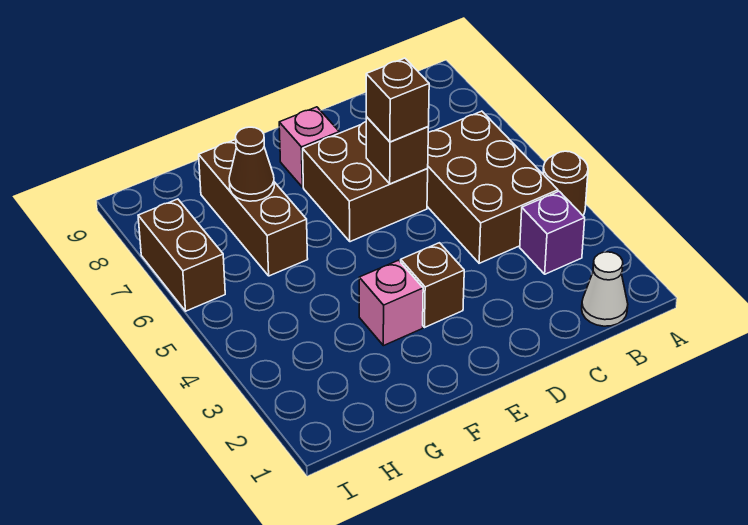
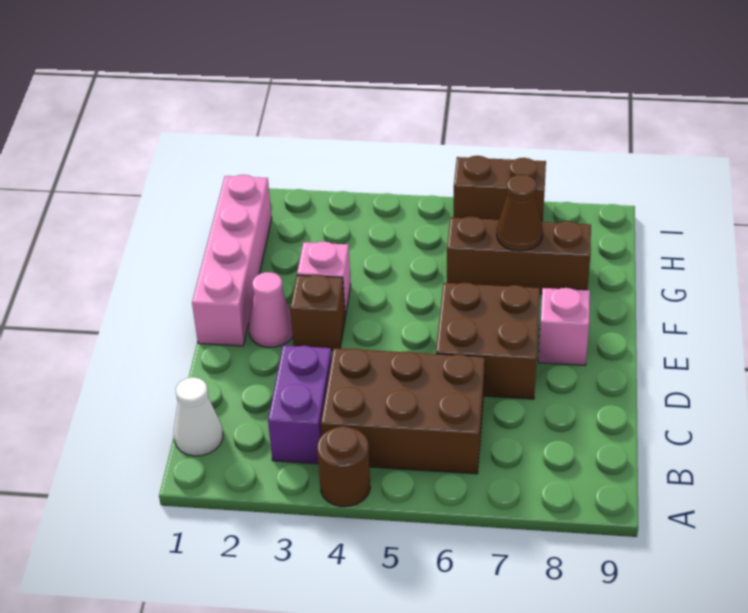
purple 1x1 brick [520,191,585,274] -> purple 1x2 brick [268,345,332,464]
brown 1x1 brick [366,117,428,184] -> none
brown 1x1 brick [366,58,429,142] -> none
none -> pink 1x4 brick [192,175,272,346]
none -> pink 1x1 cone [249,272,293,347]

